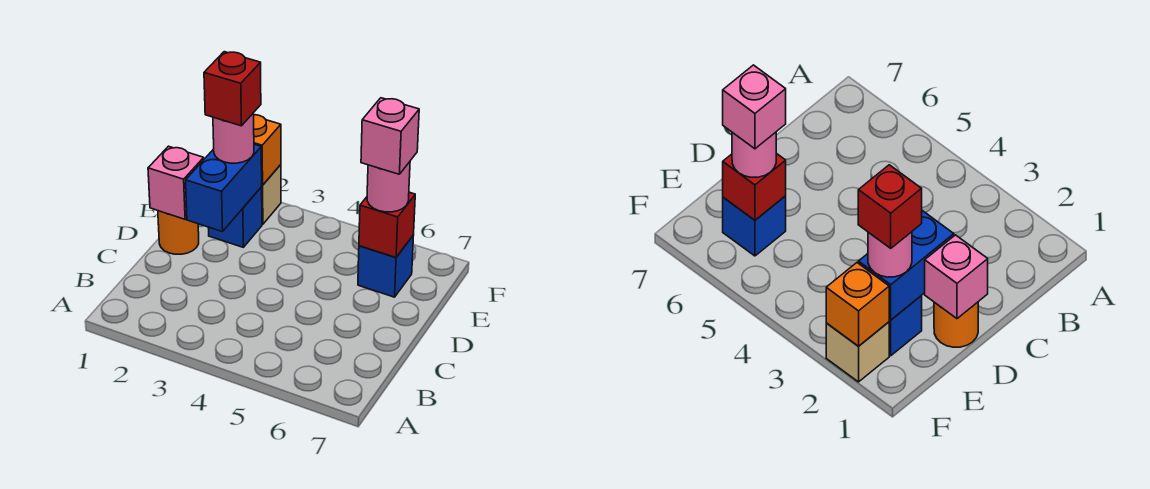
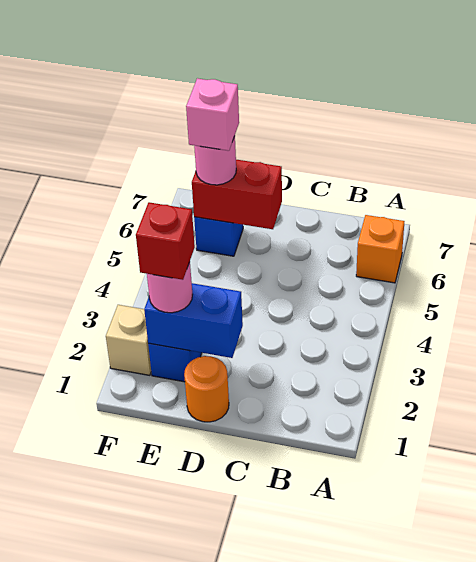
pink 1x1 brick [148,146,204,219] -> none
red 1x1 brick [359,192,415,258] -> red 1x2 brick [192,160,282,229]
orange 1x1 brick [254,115,281,185] -> orange 1x1 brick moved to [356,215,404,283]

